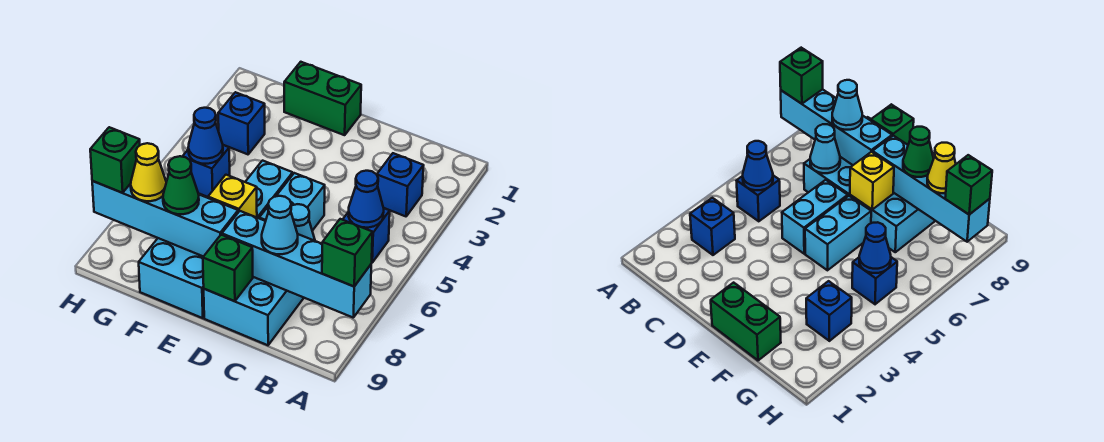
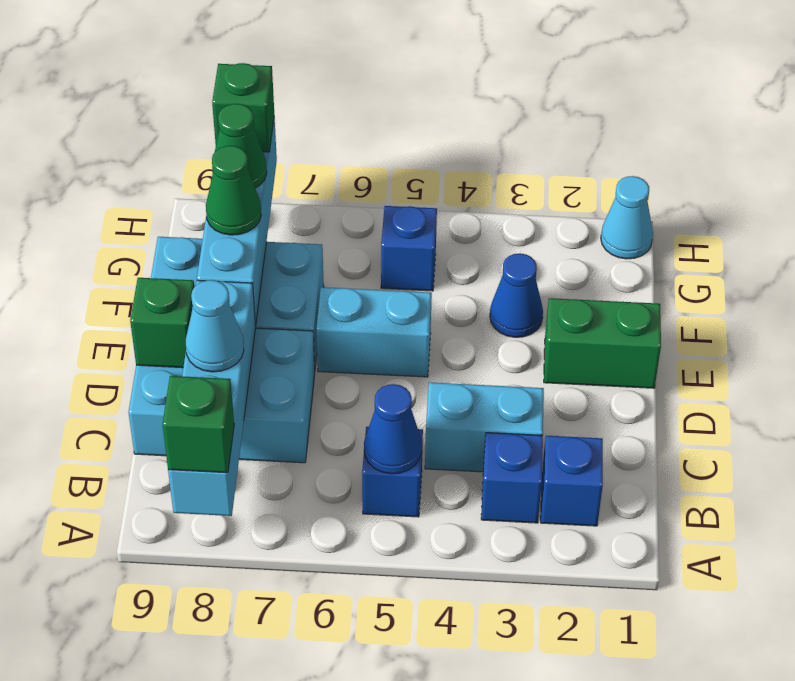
cyan 1x1 cone [291,204,315,241] -> cyan 1x1 cone moved to [601,176,653,259]
cyan 1x2 brick [259,173,325,231] -> cyan 1x2 brick moved to [425,382,544,472]
green 1x2 brick [284,62,361,135] -> green 1x2 brick turned to [544,298,661,388]
yellow 1x1 brick [208,175,257,217] -> none
blue 1x1 brick [218,92,265,154] -> blue 1x1 brick moved to [541,436,603,526]
blue 1x1 cone [188,108,223,164] -> blue 1x1 cone moved to [490,253,543,337]
yellow 1x1 cone [131,143,166,201] -> green 1x1 cone [212,104,267,188]

